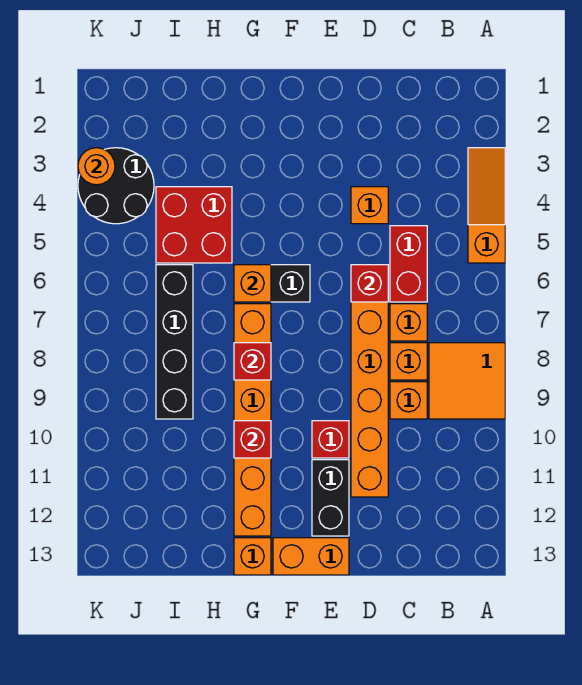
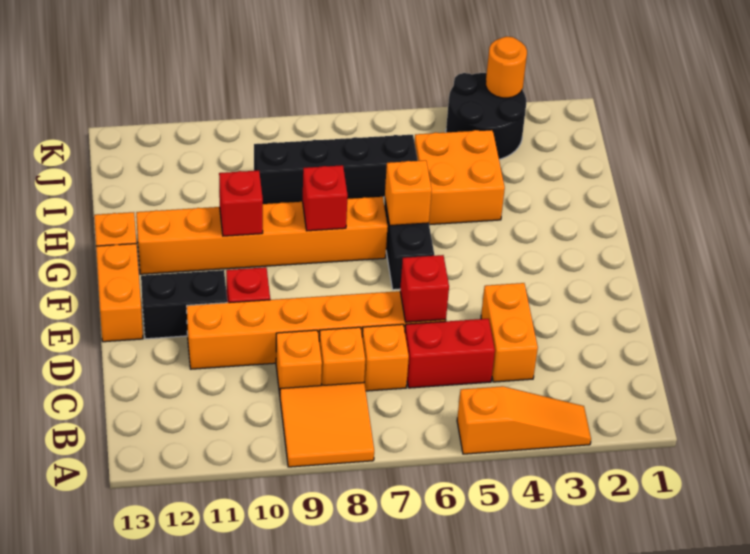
orange 1x1 brick [351,187,388,224] -> orange 1x2 brick [481,283,538,382]
red 2x2 brick [156,187,232,263] -> orange 2x2 brick [414,130,505,225]

